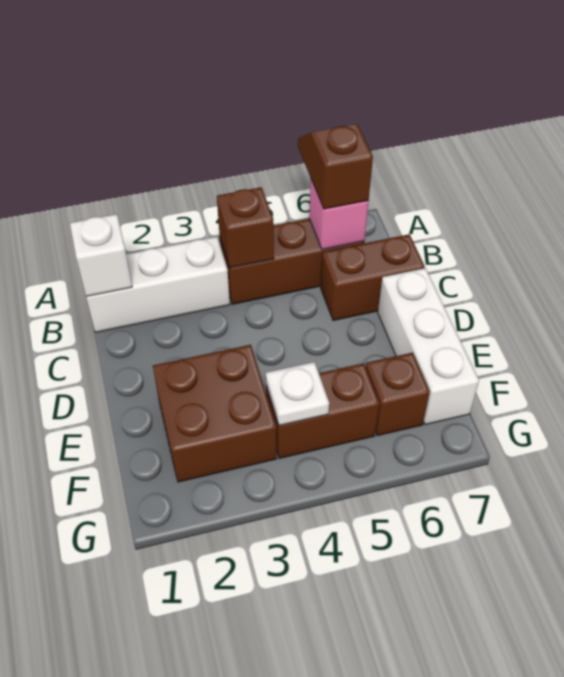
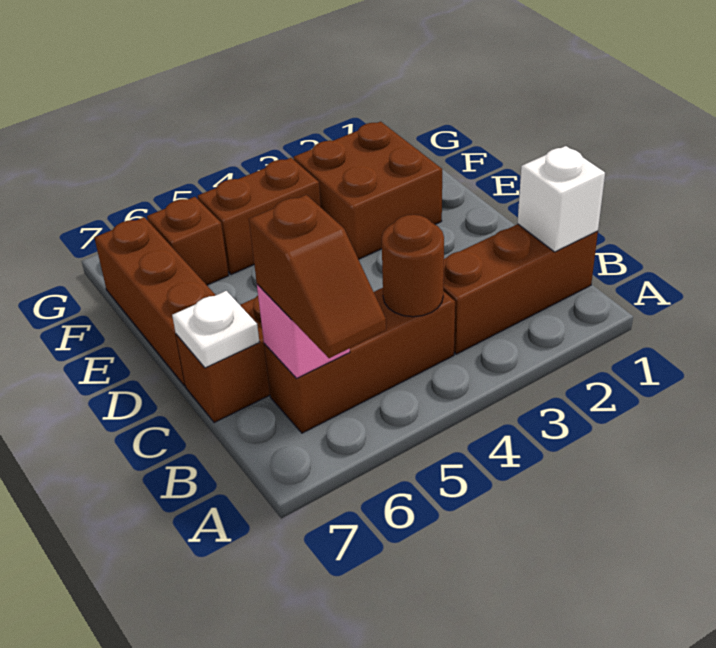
white 1x3 brick [86,237,230,332] -> brown 1x3 brick [443,224,598,354]
brown 1x1 brick [217,187,274,268] -> brown 1x1 round brick [382,215,444,317]
white 1x3 brick [378,268,479,425] -> brown 1x3 brick [94,217,215,386]
white 1x1 plate [266,362,329,426] -> white 1x1 plate moved to [172,291,259,368]

